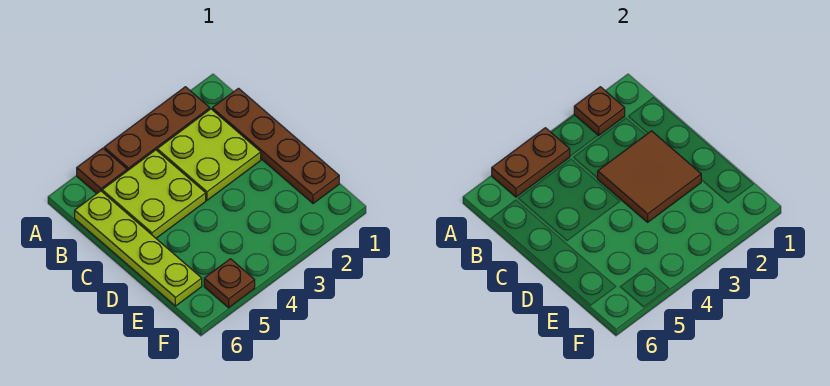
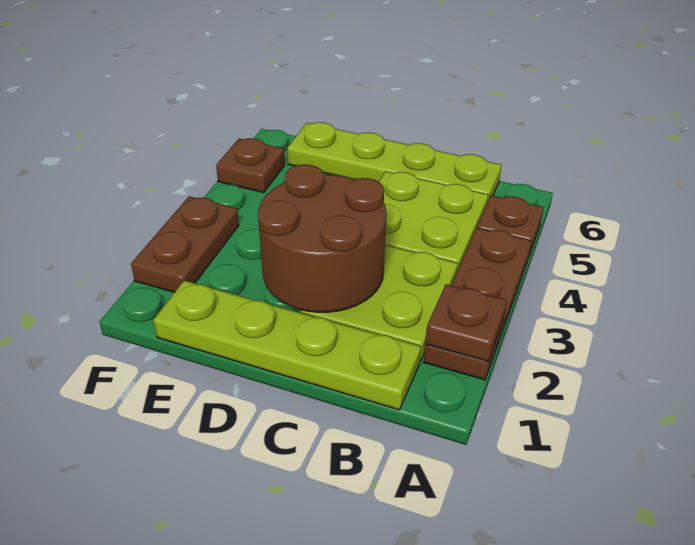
brown 1x2 plate [492,128,570,197] -> brown 1x2 plate moved to [131,196,239,292]
brown 1x4 plate [212,88,339,204] -> lime 1x4 plate [154,281,421,410]
brown 2x2 tile [597,131,701,222] -> brown 2x2 round brick [258,165,386,312]

